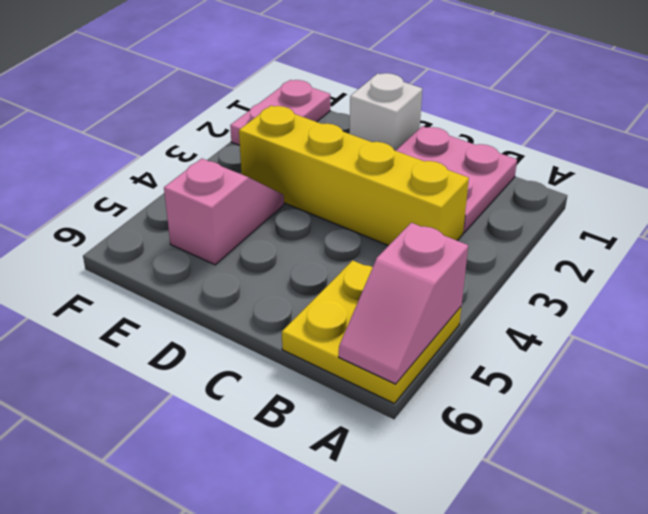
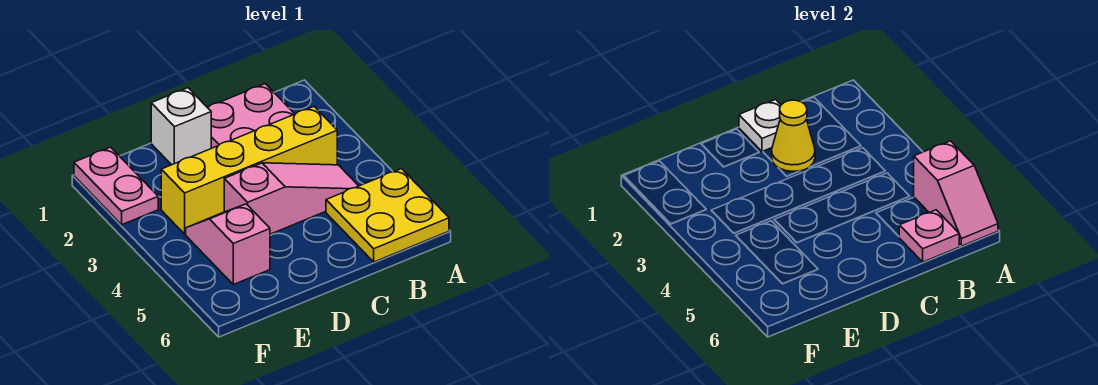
none -> pink 1x3 slope [224,163,358,234]
none -> pink 1x1 plate [899,210,959,262]
none -> white 1x1 plate [739,99,781,152]
none -> yellow 1x1 cone [772,100,815,171]

